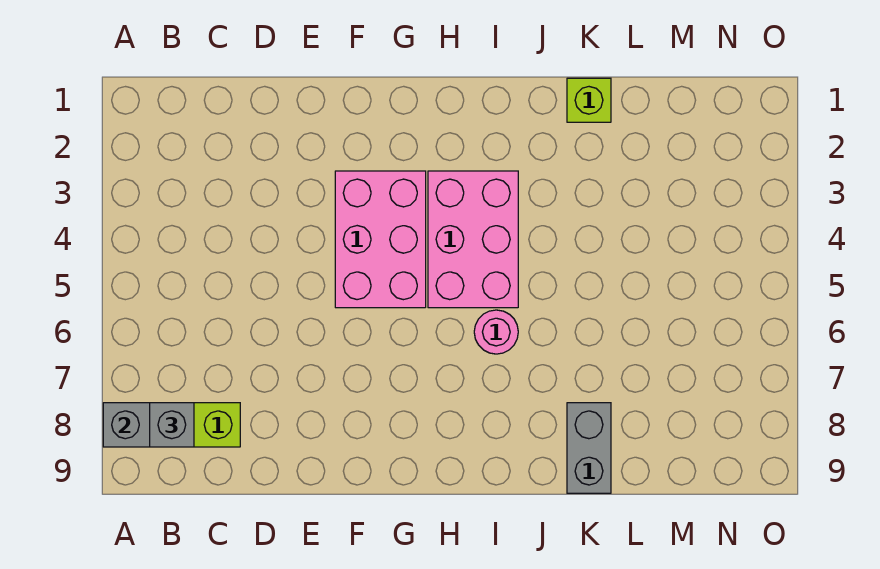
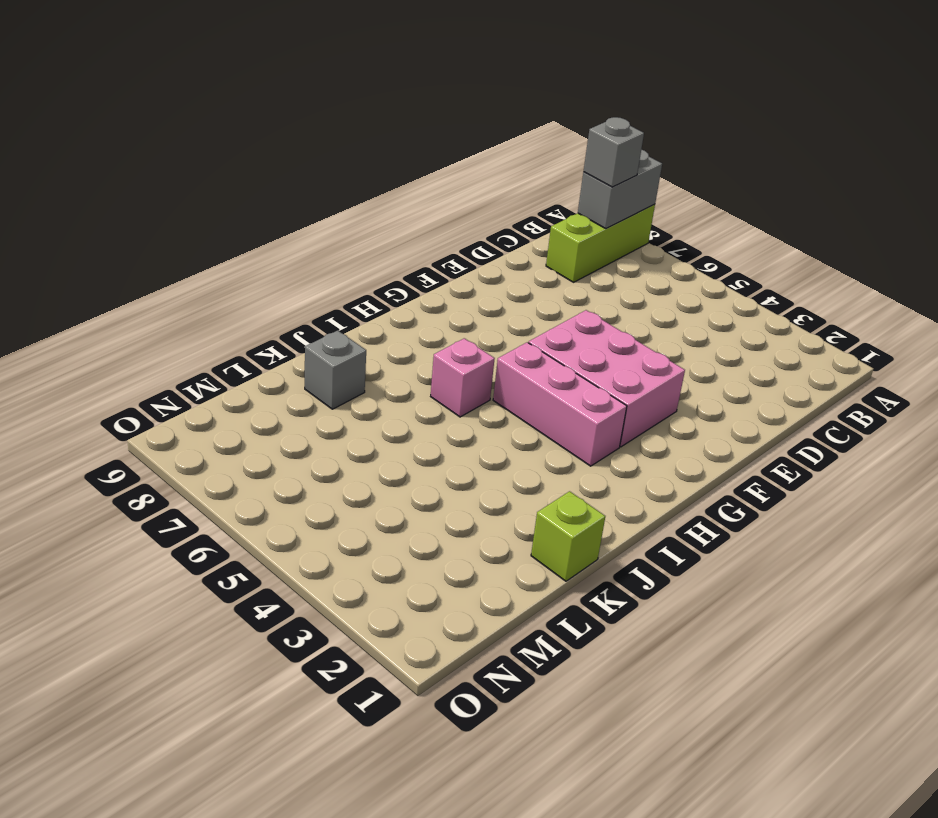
pink 2x3 brick [428,171,518,308] -> pink 1x3 brick [493,342,627,466]
pink 1x1 round brick [474,310,518,354] -> pink 1x1 brick [431,338,495,417]
grey 1x2 brick [567,403,611,493] -> grey 1x1 brick [305,330,366,409]

